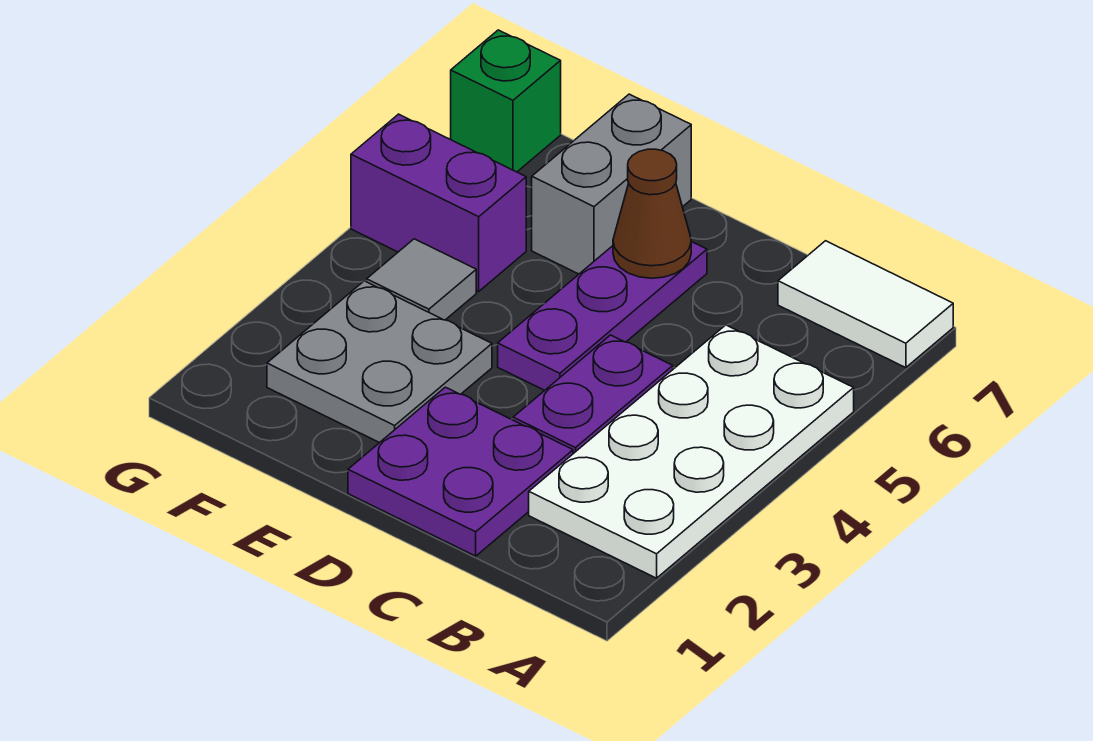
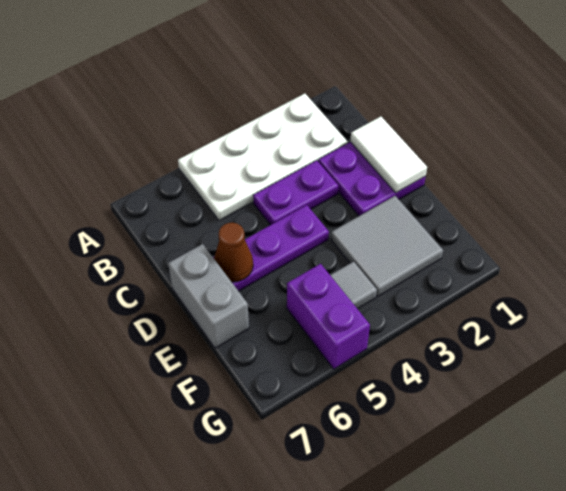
white 1x2 tile [778,241,953,368] -> white 1x2 tile moved to [350,117,427,193]
grey 2x2 plate [267,281,492,443] -> grey 2x2 tile [331,196,443,296]
grey 1x2 brick [532,94,691,274] -> grey 1x2 brick turned to [168,244,249,348]
green 1x1 brick [451,30,561,172] -> none

